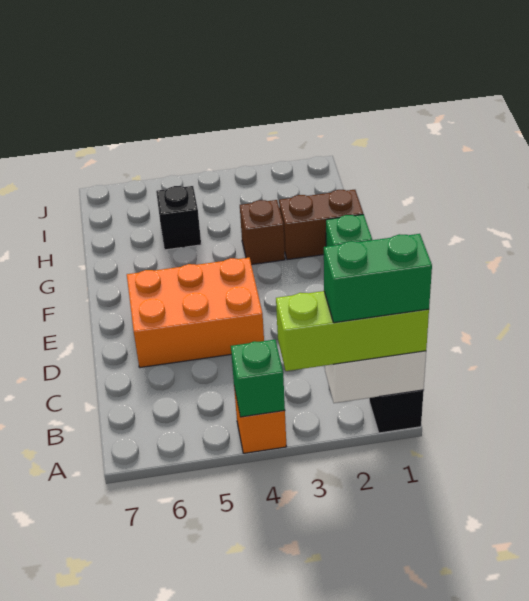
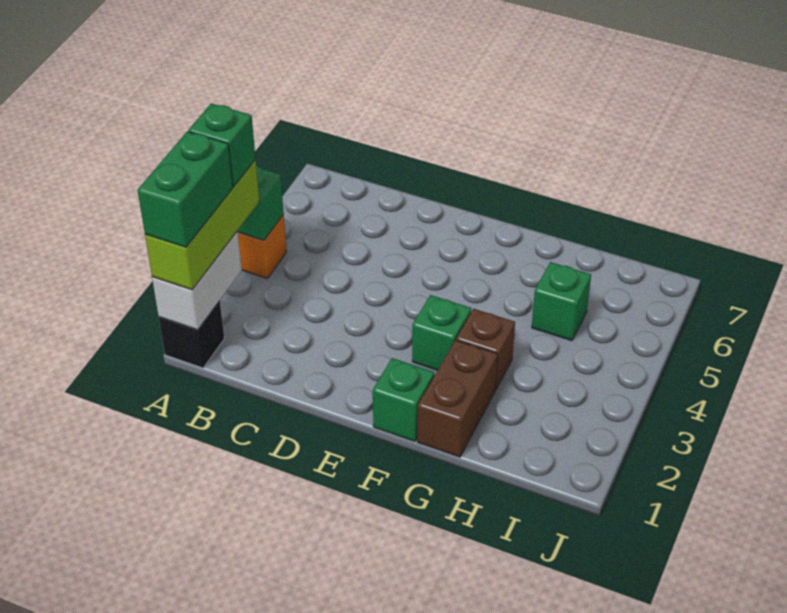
none -> green 1x1 brick [188,103,256,186]
orange 2x3 brick [127,258,264,368] -> none
none -> green 1x1 brick [412,295,471,370]
black 1x1 brick [156,186,201,250] -> green 1x1 brick [532,262,591,341]

